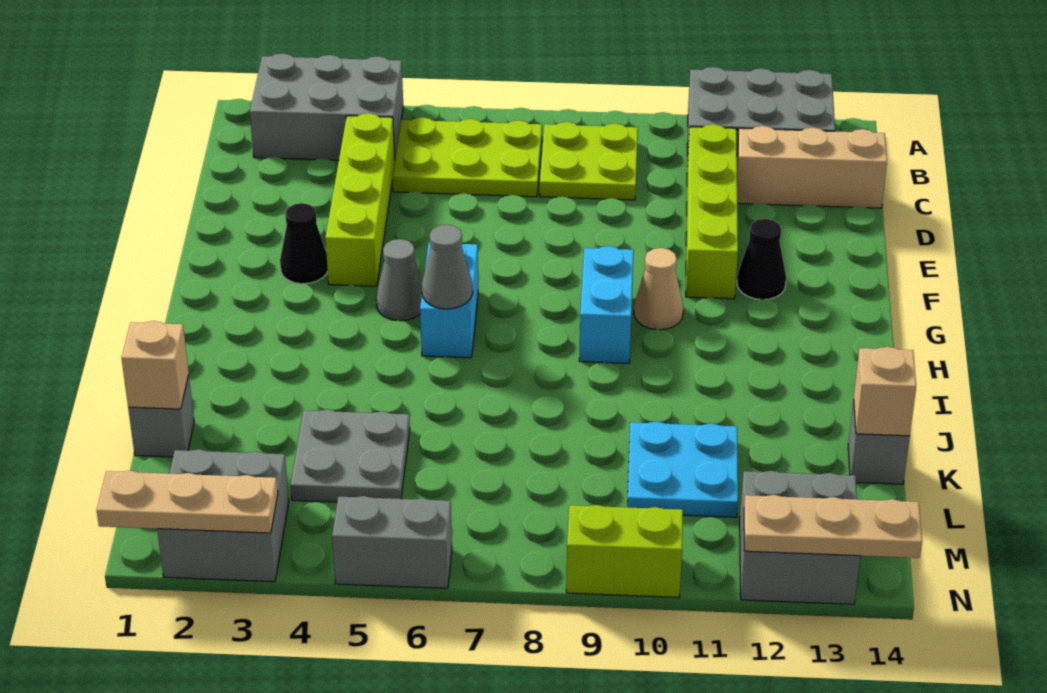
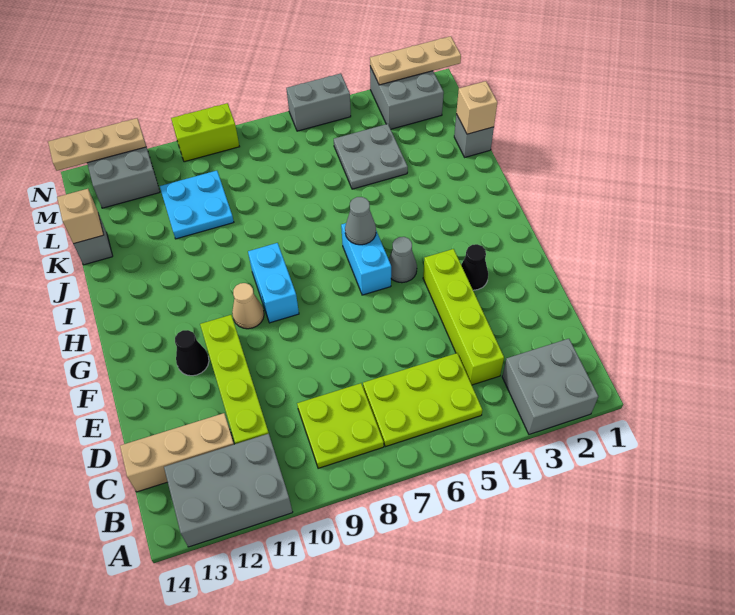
grey 2x3 brick [250,53,403,160] -> grey 2x2 brick [502,339,598,434]

